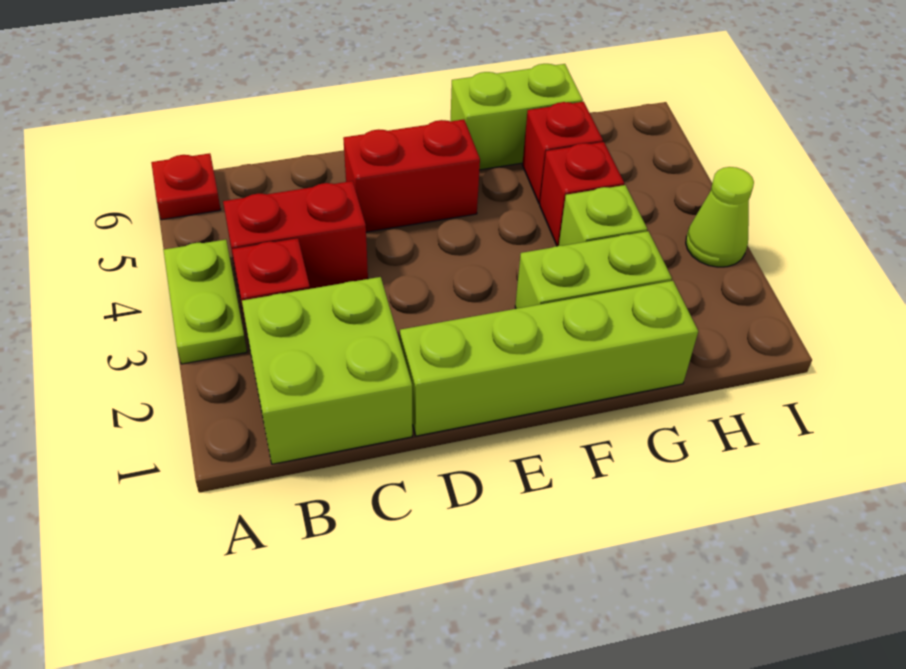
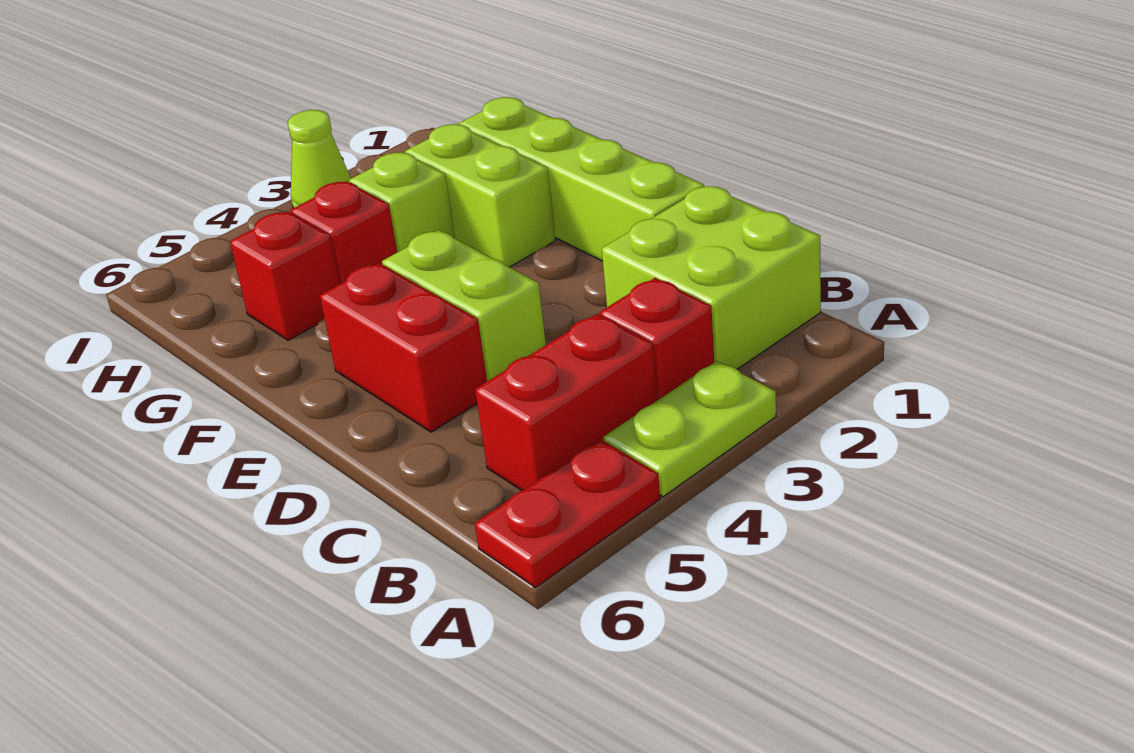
red 1x1 plate [151,153,221,220] -> red 1x2 plate [475,439,660,587]
red 1x2 brick [223,181,368,289] -> red 1x2 brick turned to [475,314,657,490]
lime 1x2 brick [451,64,583,170] -> lime 1x2 brick moved to [382,230,546,381]

